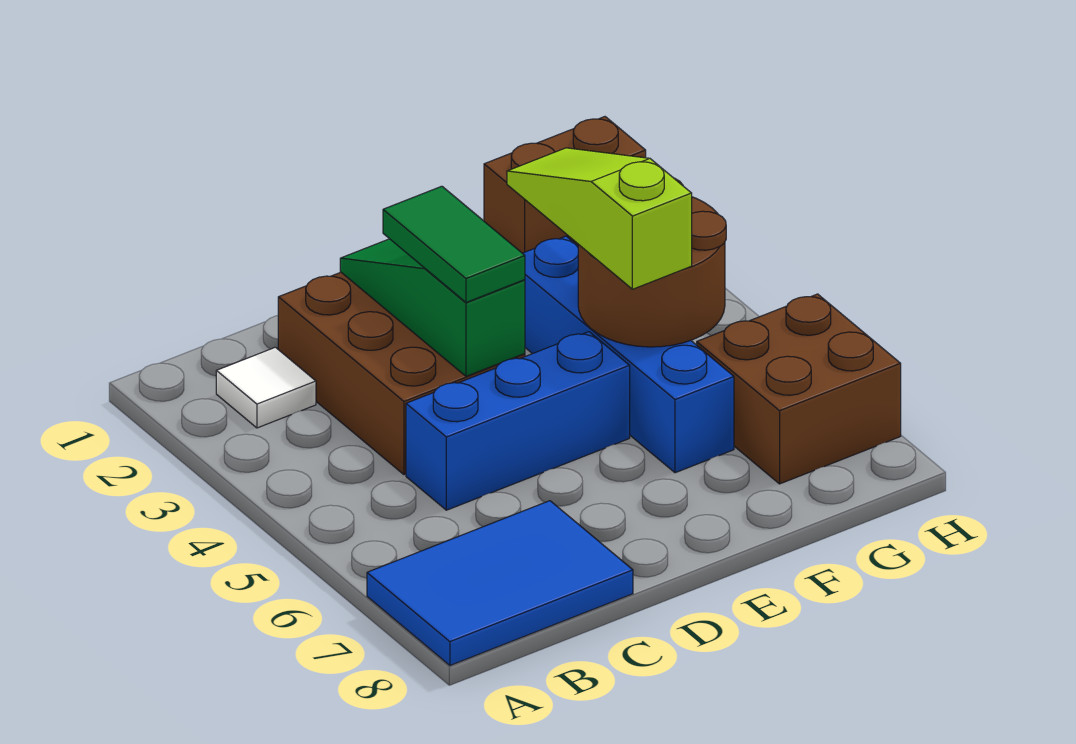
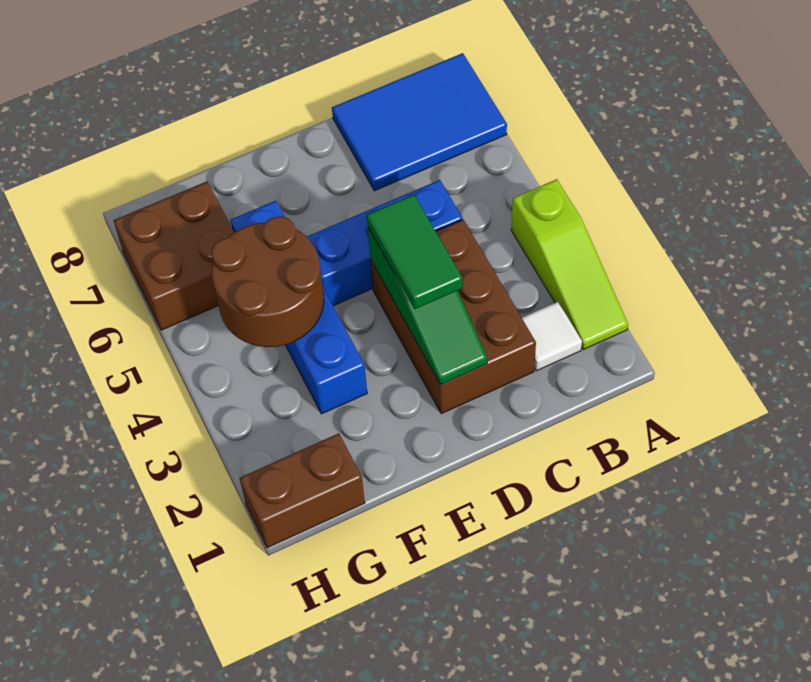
lime 1x3 slope [507,148,692,289] -> lime 1x3 slope moved to [511,179,628,350]

